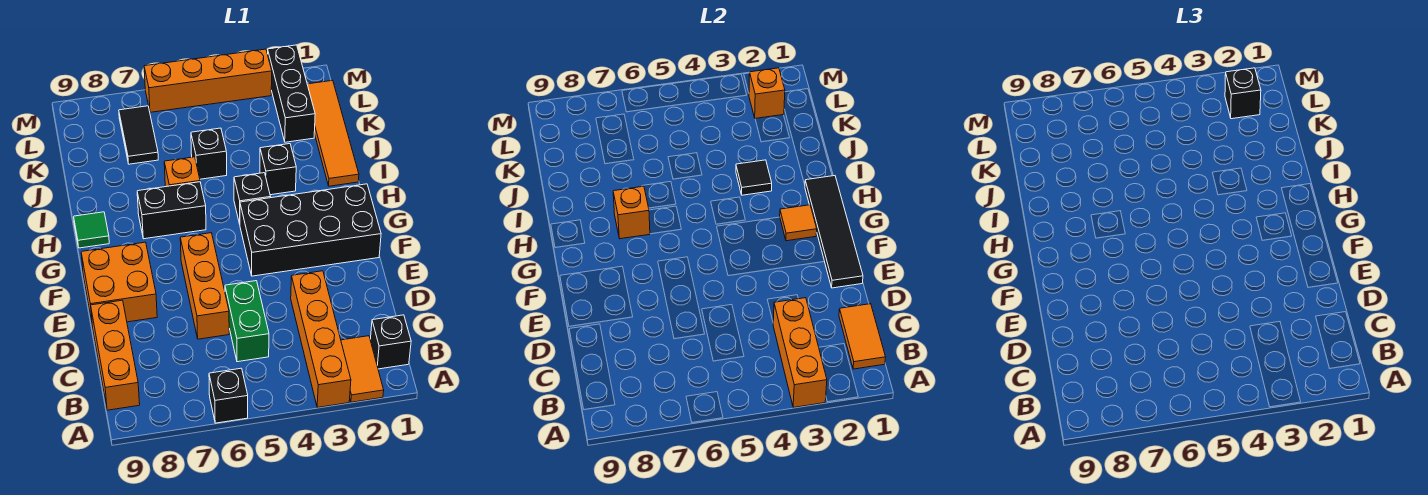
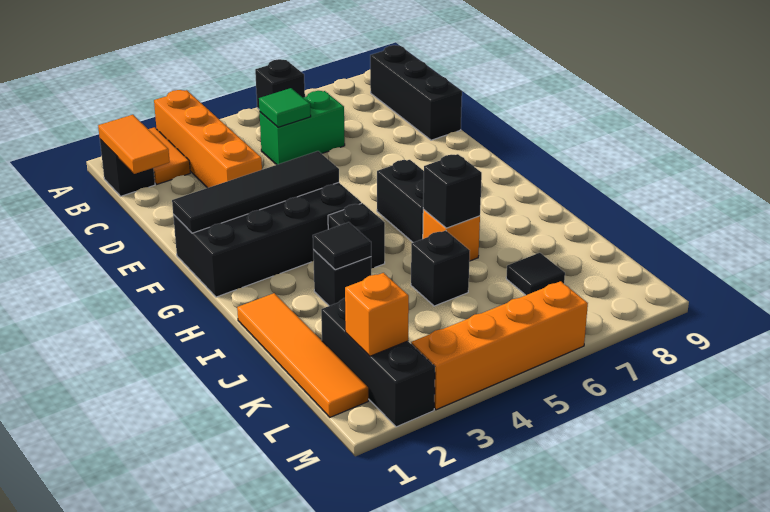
orange 1x3 brick [773,298,827,407] -> none
orange 1x3 brick [91,300,140,410] -> black 1x3 brick [370,45,462,140]
green 1x2 brick [225,281,269,362] -> green 1x2 brick turned to [260,91,345,165]
orange 1x3 brick [180,233,229,339] -> none
black 1x4 tile [805,176,863,288] -> black 1x4 tile turned to [172,151,339,233]
orange 2x2 brick [81,242,157,327] -> none
orange 1x1 tile [780,205,817,241] -> none
black 1x2 brick [137,182,206,239] -> black 1x2 brick turned to [377,160,424,242]
orange 1x1 brick [613,186,650,239] -> none
green 1x1 tile [74,212,109,248] -> green 1x1 tile moved to [259,88,311,127]
black 1x2 tile [119,106,158,164] -> black 1x1 tile [506,253,565,295]
black 1x1 brick [1225,68,1261,119] -> black 1x1 brick moved to [423,154,482,228]

